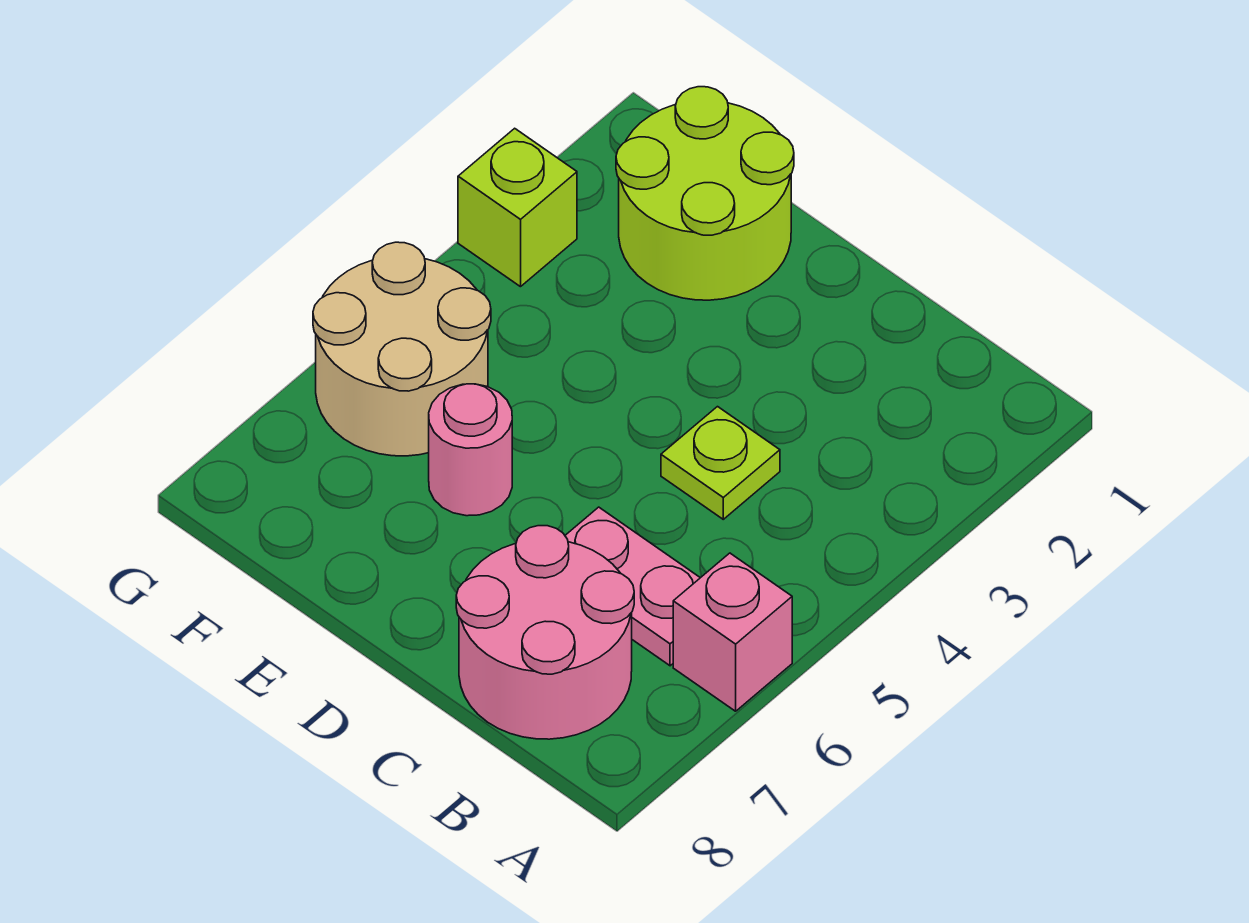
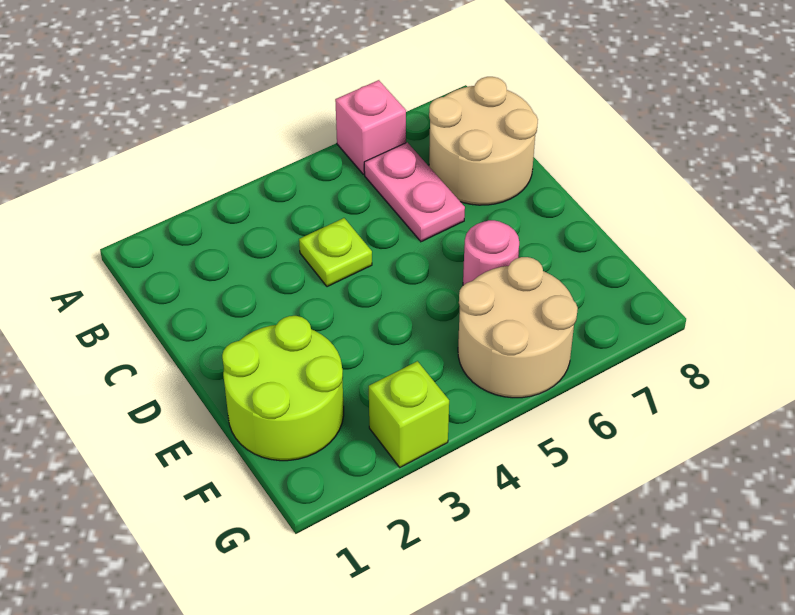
pink 2x2 round brick [456,526,634,739] -> tan 2x2 round brick [429,77,538,205]

